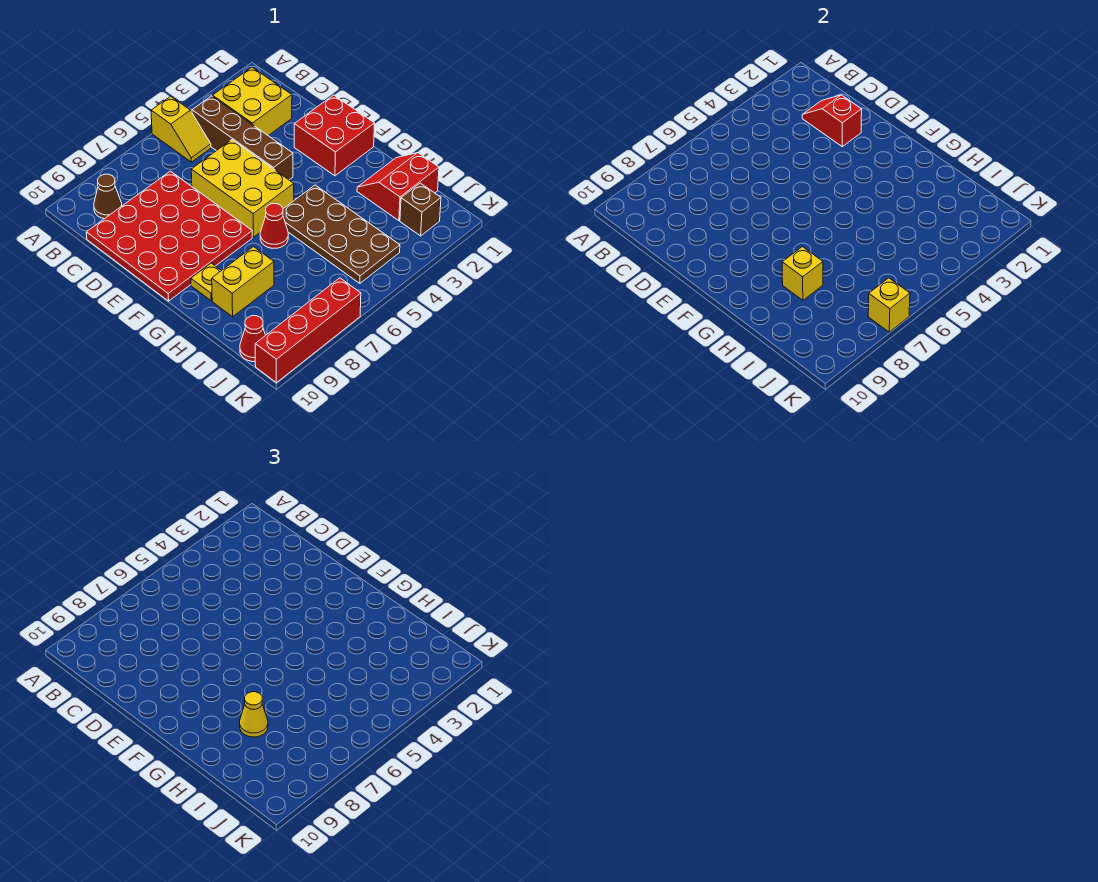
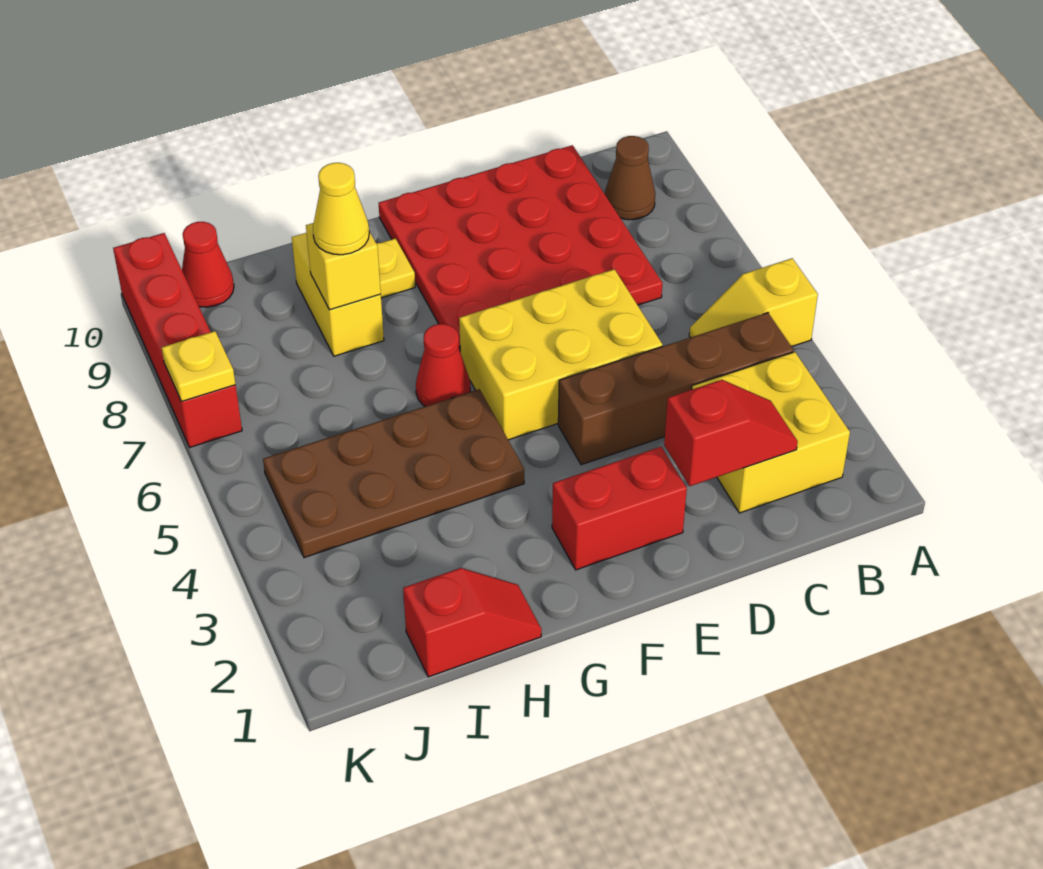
red 2x2 brick [294,95,375,176] -> red 1x2 brick [552,447,687,570]
red 2x2 slope [357,153,439,221] -> red 1x2 slope [403,568,542,677]
brown 1x1 brick [400,183,441,236] -> none
yellow 1x1 brick [868,278,910,332] -> yellow 1x1 plate [162,331,235,402]

